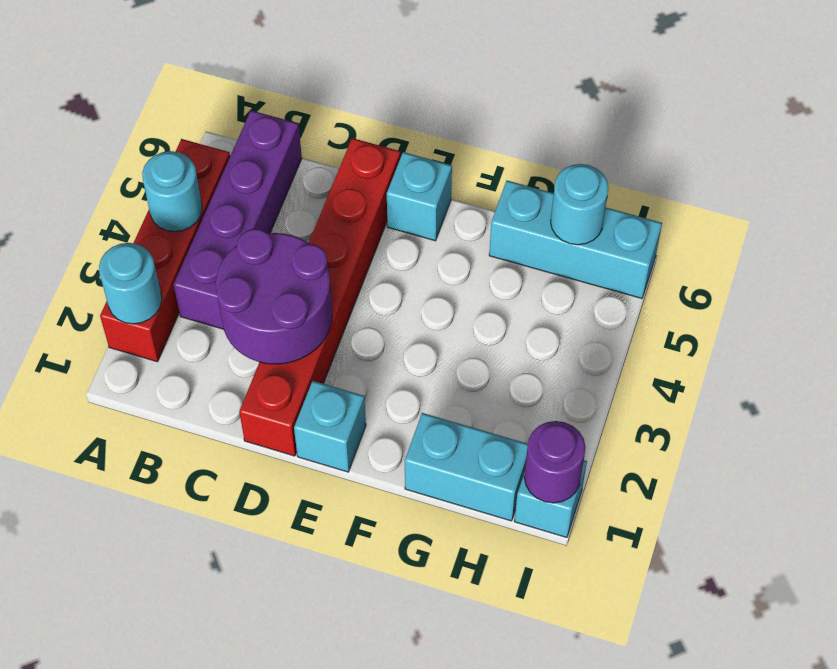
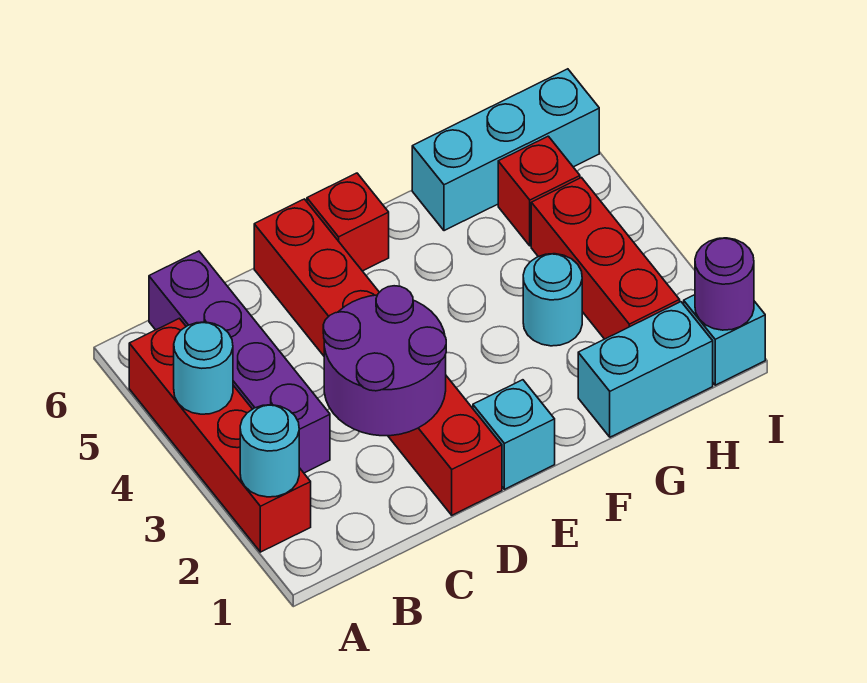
cyan 1x1 brick [387,152,452,241] -> red 1x1 brick [307,173,389,271]
none -> red 1x3 brick [531,178,680,339]
none -> red 1x1 brick [498,136,580,246]
cyan 1x1 round brick [551,164,608,245] -> cyan 1x1 round brick moved to [523,254,582,346]

